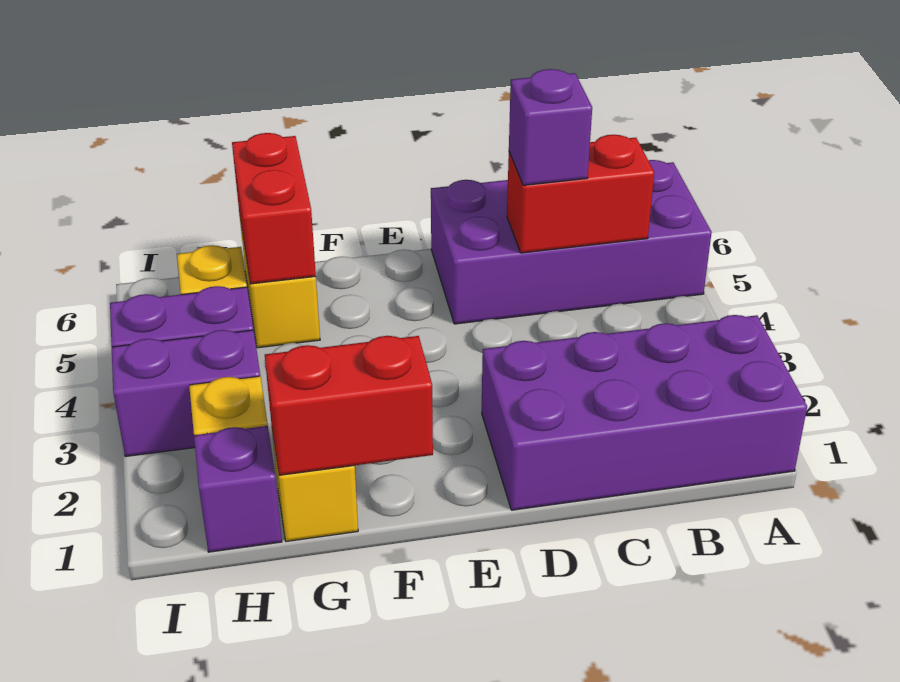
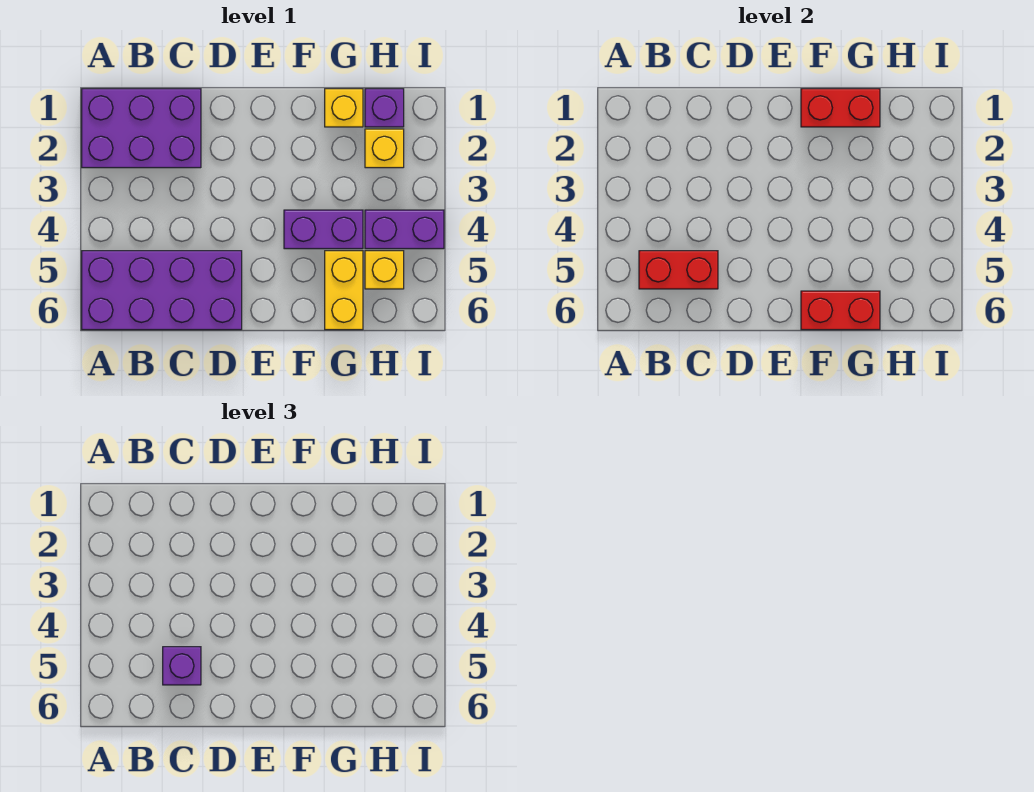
purple 2x4 brick [482,315,807,510] -> purple 2x3 brick [82,89,201,168]
red 1x2 brick [232,133,316,284] -> red 1x2 brick turned to [801,291,880,330]
purple 1x2 brick [112,330,260,457] -> purple 1x2 brick moved to [284,210,363,249]

